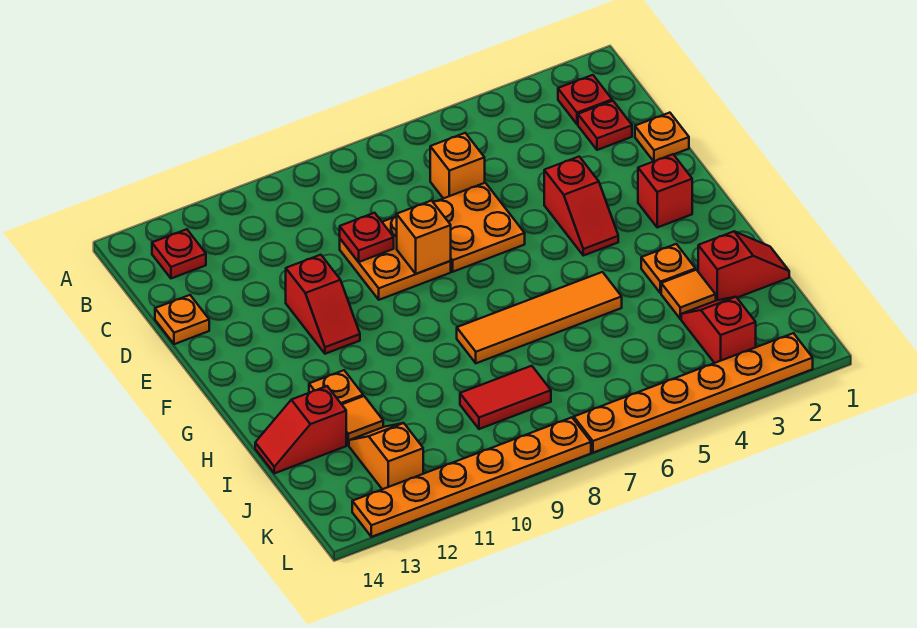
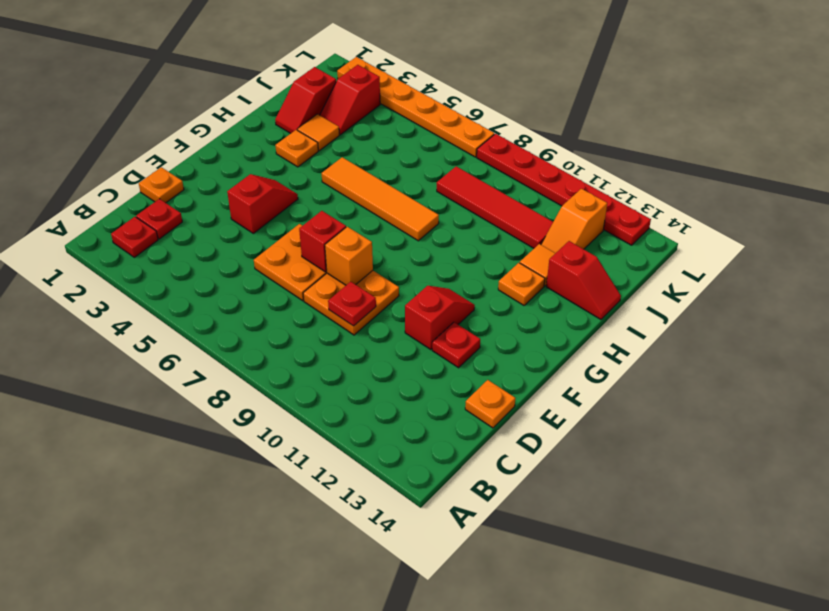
red 1x1 plate [152,229,206,278] -> red 1x1 plate moved to [432,322,480,368]
orange 1x1 brick [430,133,485,199] -> none
red 1x1 brick [638,154,692,227] -> red 1x1 brick moved to [299,211,346,272]
red 1x2 slope [698,232,789,301] -> red 1x2 slope turned to [275,67,336,133]
red 1x2 tile [460,366,551,429] -> red 1x4 tile [437,166,553,248]
orange 1x6 plate [352,418,591,537] -> red 1x6 plate [477,134,651,245]

